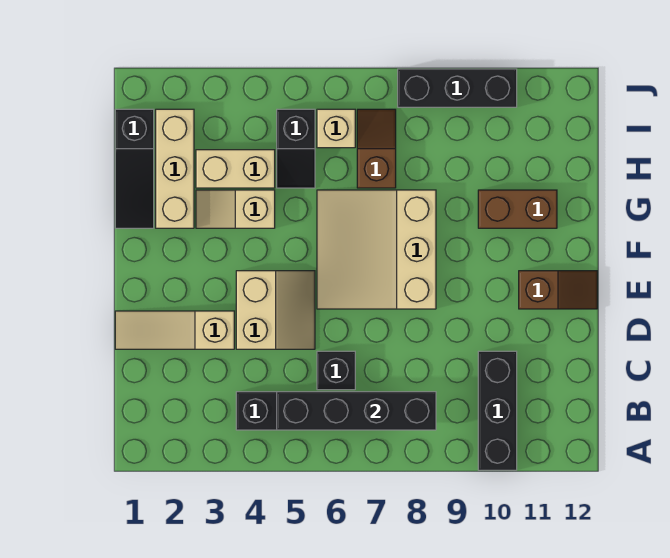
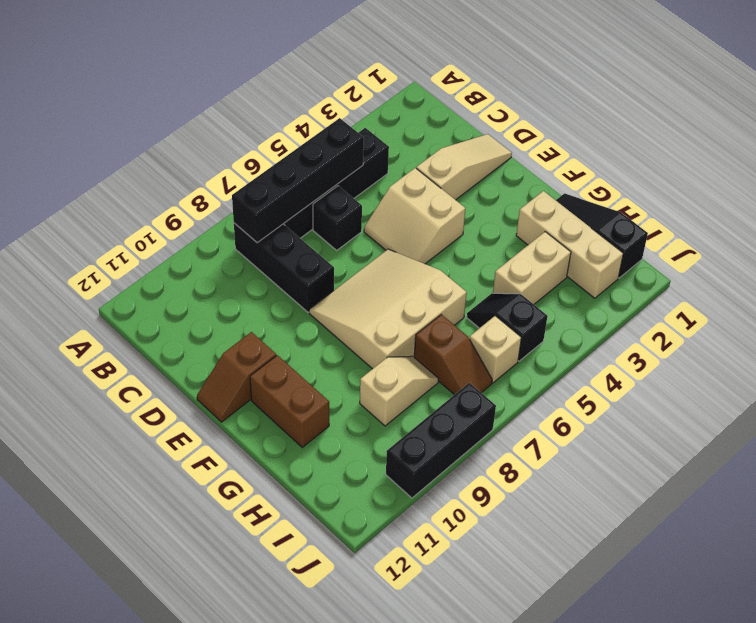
black 1x3 brick [478,351,517,470] -> black 1x3 brick moved to [234,223,334,312]
tan 3x3 slope [317,190,436,309] -> tan 3x3 slope turned to [309,249,467,369]
tan 1x2 slope [196,190,275,228] -> tan 1x2 slope moved to [360,356,439,426]
brown 1x2 brick [478,190,557,228] -> brown 1x2 brick turned to [250,355,329,447]

